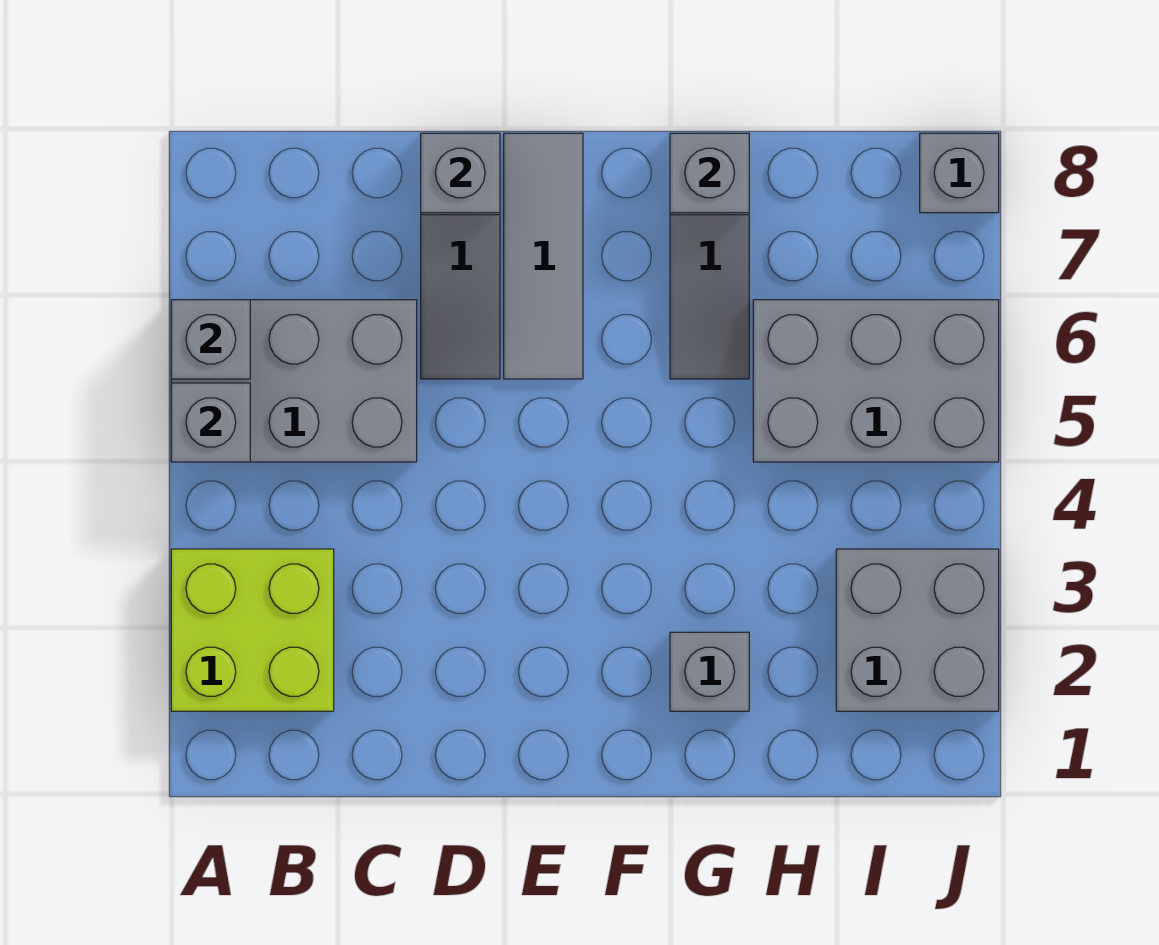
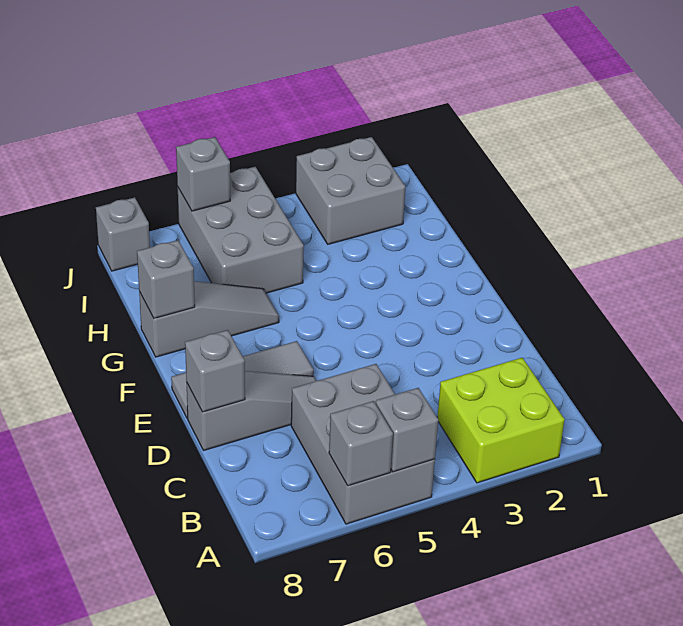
grey 1x1 brick [670,632,749,711] -> grey 1x1 brick moved to [176,137,230,211]

